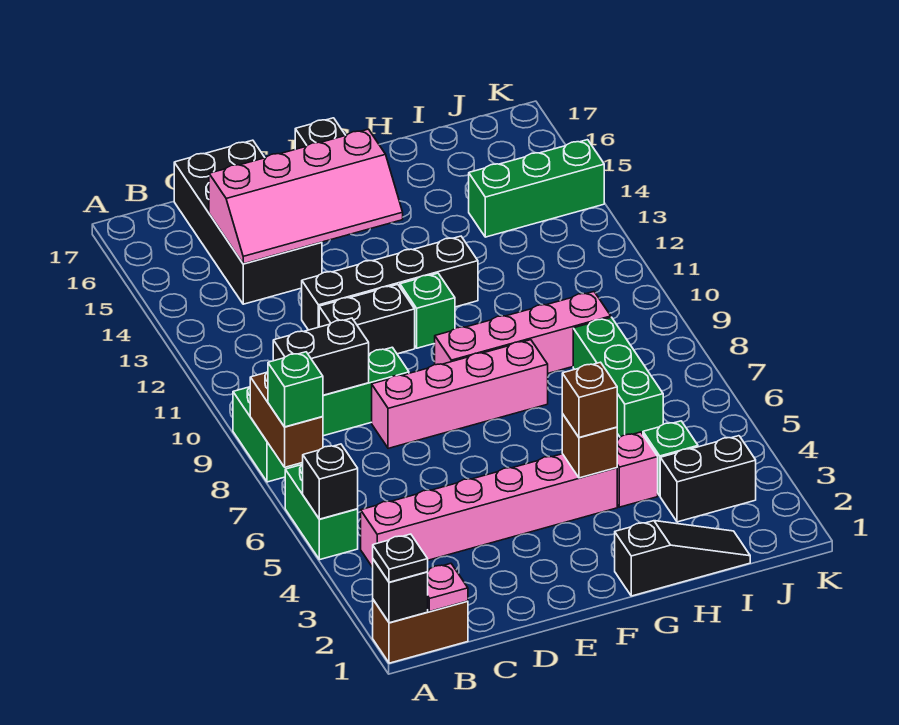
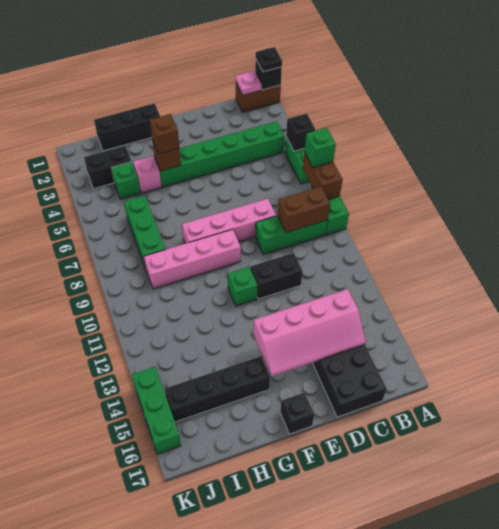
pink 1x6 brick [361,454,617,567] -> green 1x6 brick [155,121,285,187]
black 1x2 brick [273,318,369,395] -> brown 1x2 brick [278,187,330,233]
pink 2x4 slope [209,129,403,264] -> pink 2x4 slope turned to [253,289,366,376]
black 1x4 brick [302,236,478,330] -> black 1x4 brick moved to [165,356,270,422]
black 1x3 slope [615,521,750,596] -> black 1x3 brick [94,103,160,151]
green 1x3 brick [469,140,604,237] -> green 1x3 brick turned to [132,367,181,454]

